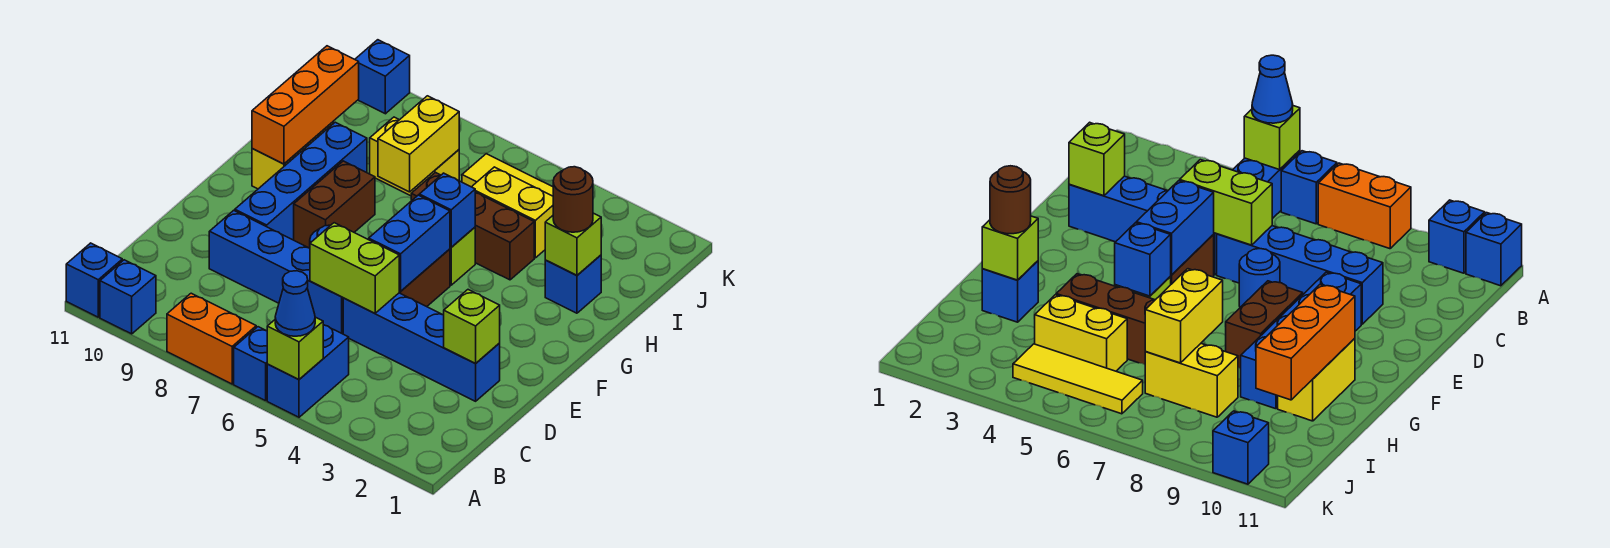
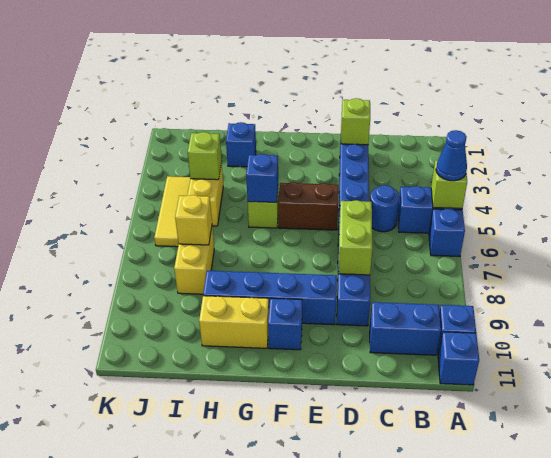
orange 1x2 brick [167,293,256,384] -> none
lime 1x2 brick [310,223,399,313] -> lime 1x2 brick moved to [338,200,372,275]
blue 1x2 brick [369,195,450,292] -> blue 1x2 brick moved to [370,302,441,355]
blue 1x1 round brick [1239,248,1280,307] -> blue 1x1 round brick moved to [370,185,400,232]
brown 1x2 brick [294,161,375,248] -> none
orange 1x3 brick [252,46,359,164] -> none
lime 1x1 brick [545,213,601,275] -> lime 1x1 brick moved to [188,132,222,180]
brown 1x1 round brick [553,167,593,232] -> none
brown 1x3 brick [411,173,534,280] -> none
yellow 1x2 brick [378,96,459,192] -> yellow 1x1 brick [175,195,212,245]
blue 1x1 brick [355,40,410,114] -> blue 1x1 brick moved to [268,298,302,350]

